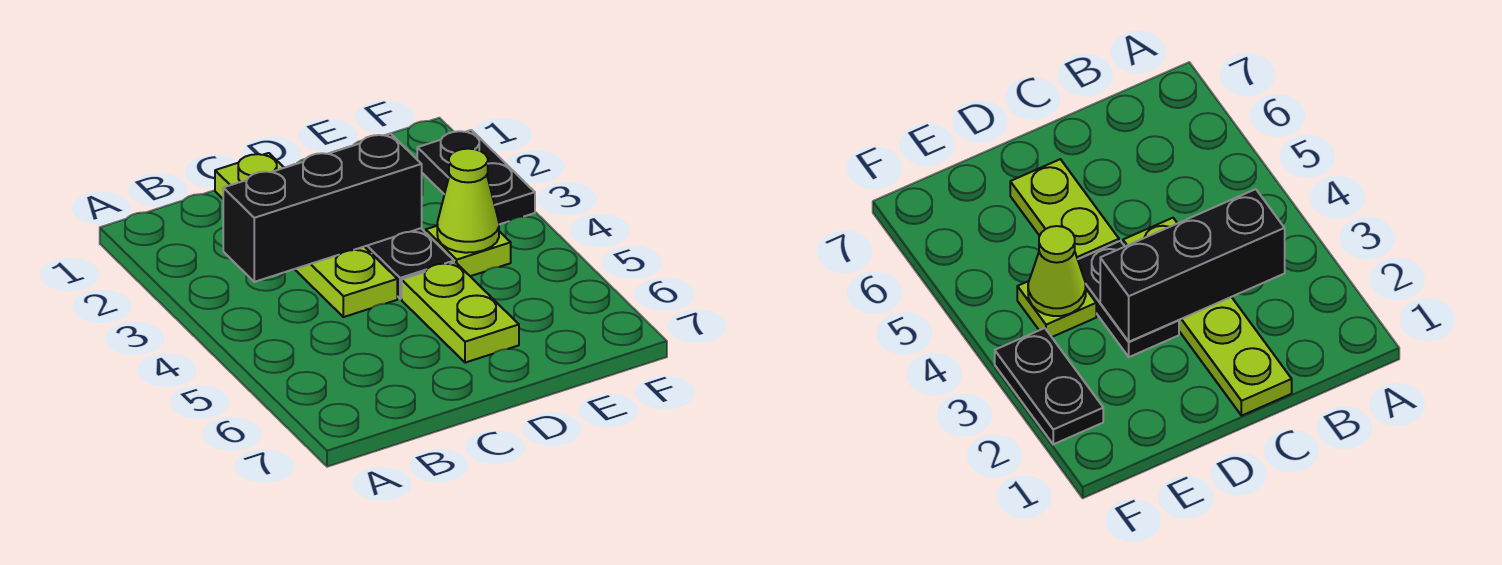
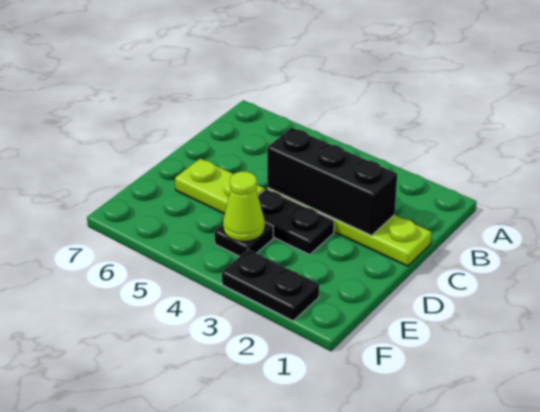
black 1x3 brick [223,134,422,282] -> black 1x3 brick turned to [267,128,397,235]
lime 1x1 plate [426,226,511,276] -> black 1x1 plate [215,222,273,256]

